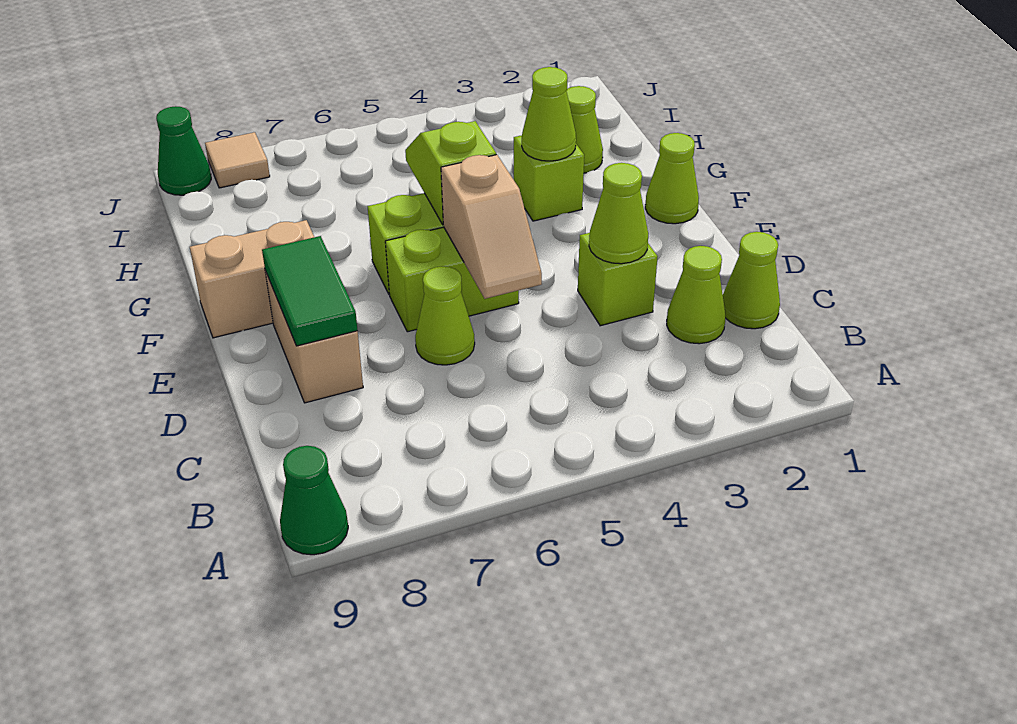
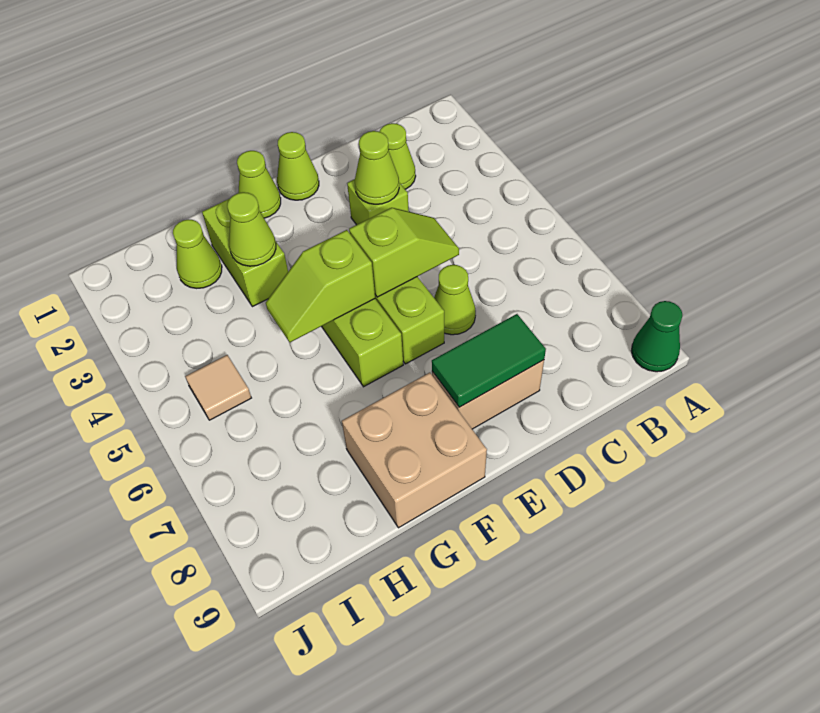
lime 1x1 cone [723,232,780,329] -> lime 1x1 cone moved to [277,132,319,200]
tan 1x2 slope [441,155,542,299] -> lime 1x2 slope [349,208,459,297]
tan 1x2 brick [190,220,314,338] -> tan 2x2 brick [342,373,487,528]
lime 1x1 brick [514,135,584,221] -> lime 1x2 brick [202,199,288,307]
tan 1x1 tile [205,132,270,188] -> tan 1x1 tile moved to [185,355,251,420]
green 1x1 cone [156,106,211,195] -> none

